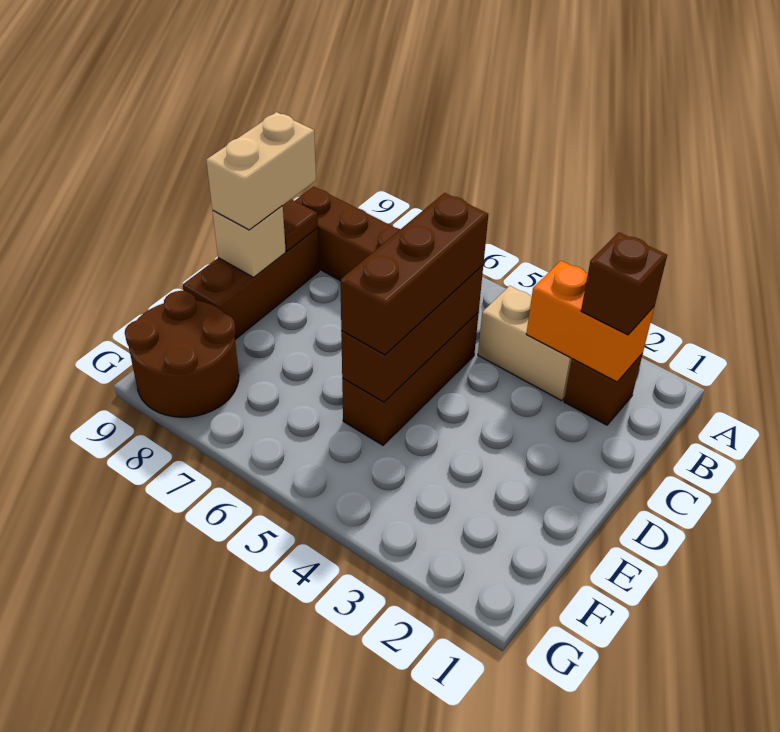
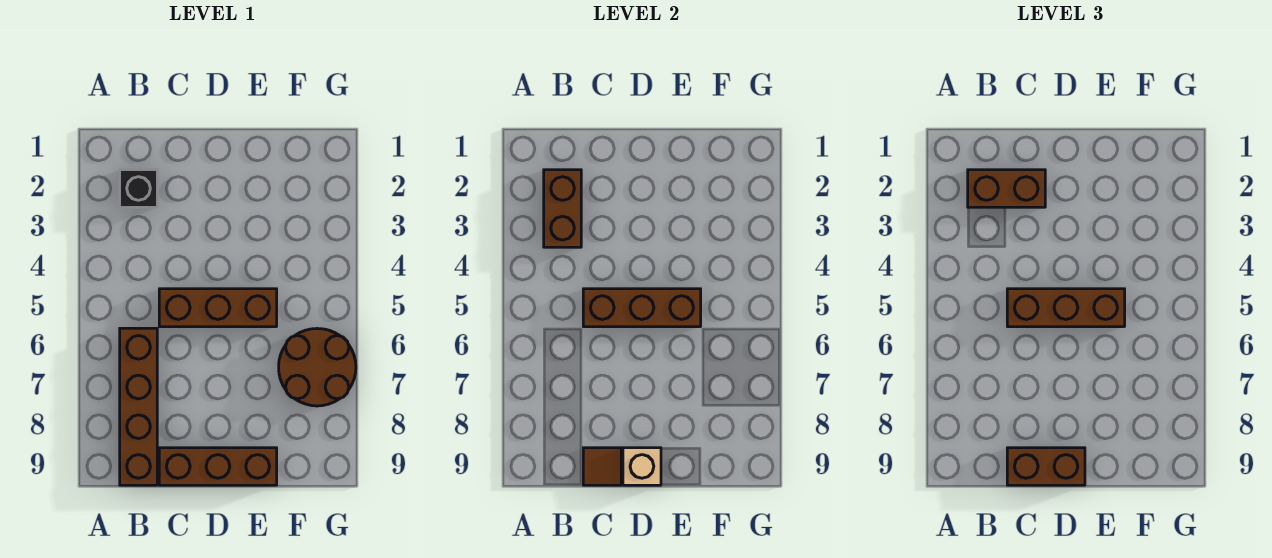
brown 1x1 brick [564,353,643,425] -> black 1x1 brick [120,170,157,207]
orange 1x2 brick [526,261,655,382] -> brown 1x2 brick [544,170,581,247]
brown 1x1 brick [581,232,667,335] -> brown 1x2 brick [968,170,1045,207]
tan 1x2 brick [478,286,572,401] -> none
tan 1x2 brick [206,112,316,230] -> brown 1x2 brick [1007,448,1085,485]
brown 2x2 round brick [125,291,239,417] -> brown 2x2 round brick moved to [279,329,356,406]

